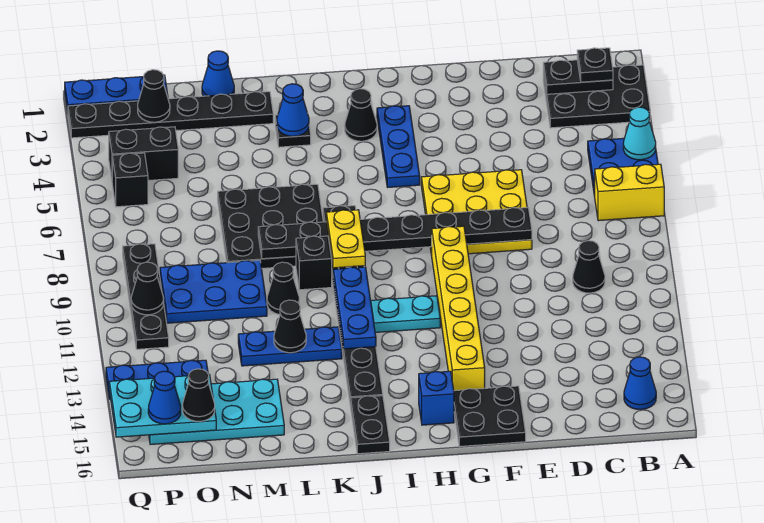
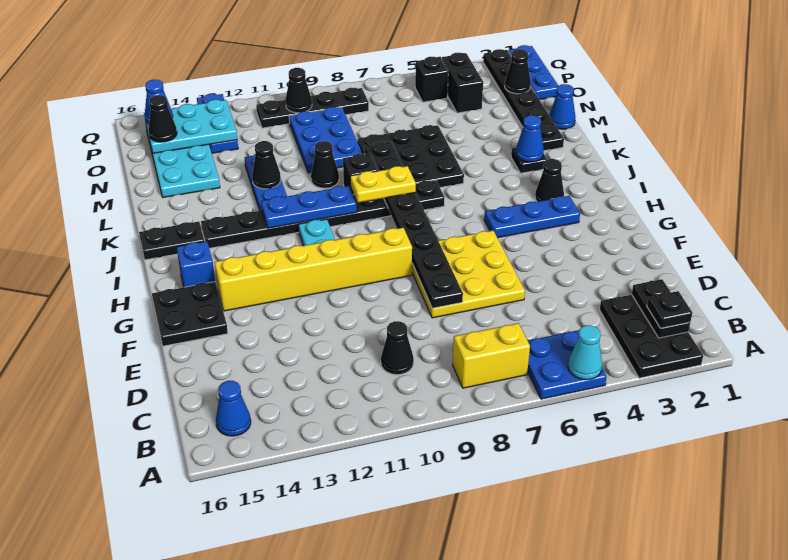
yellow 1x2 brick [594,164,664,221] -> yellow 1x2 brick turned to [453,323,530,388]
cyan 2x3 plate [109,375,216,437] -> cyan 2x3 plate turned to [144,100,237,153]

